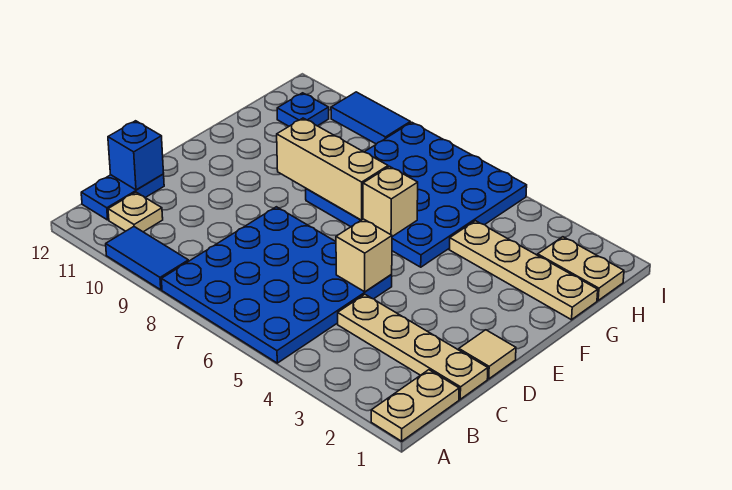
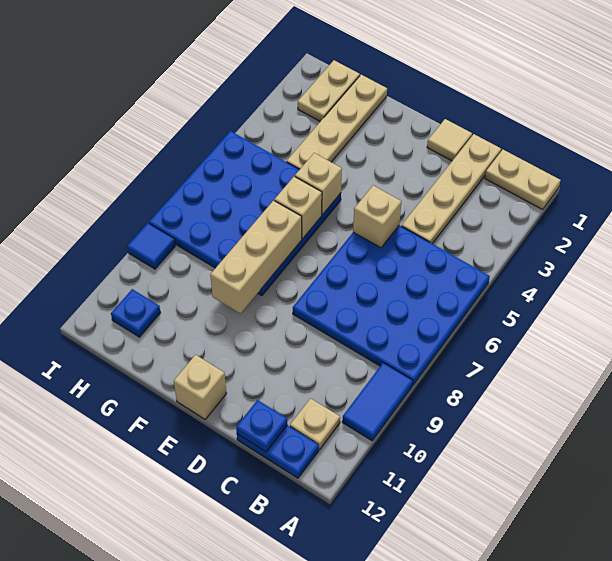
blue 1x1 brick [108,121,164,190] -> blue 1x1 plate [236,400,287,452]
none -> tan 1x1 brick [174,355,226,419]
none -> tan 1x1 brick [295,153,342,215]
blue 1x2 tile [331,92,410,144] -> blue 1x1 tile [127,223,175,269]

